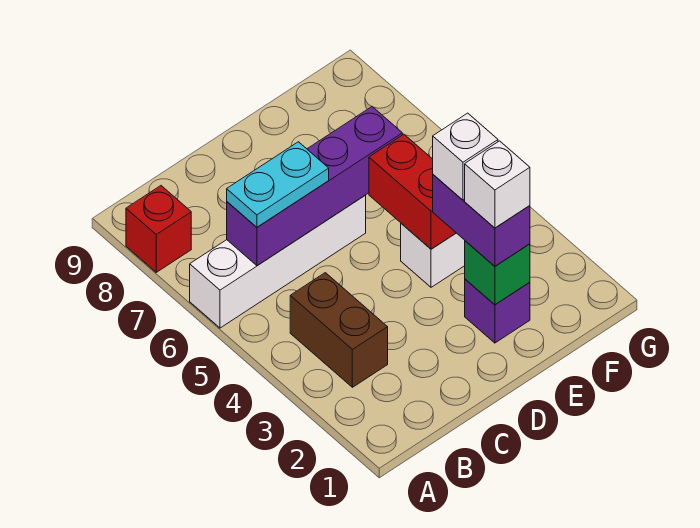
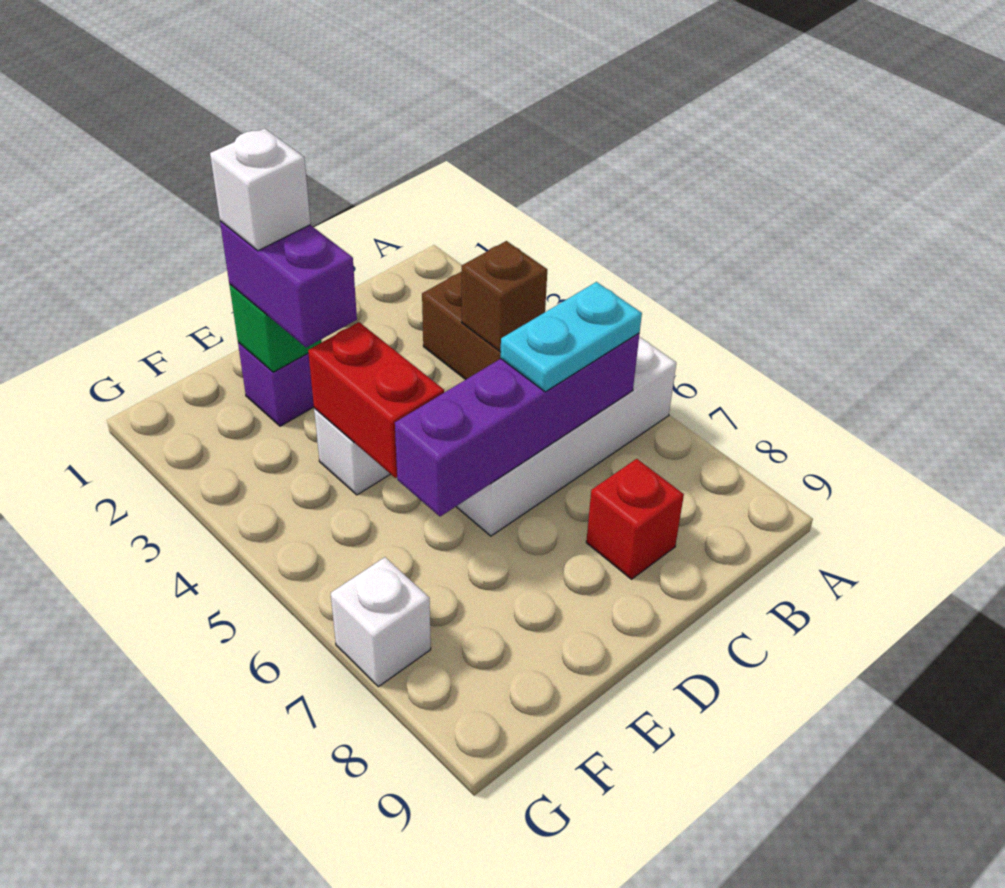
red 1x1 brick [126,186,191,272] -> red 1x1 brick moved to [586,459,684,579]
none -> brown 1x1 brick [462,241,547,352]
white 1x1 brick [433,113,498,200] -> white 1x1 brick moved to [331,557,431,687]

